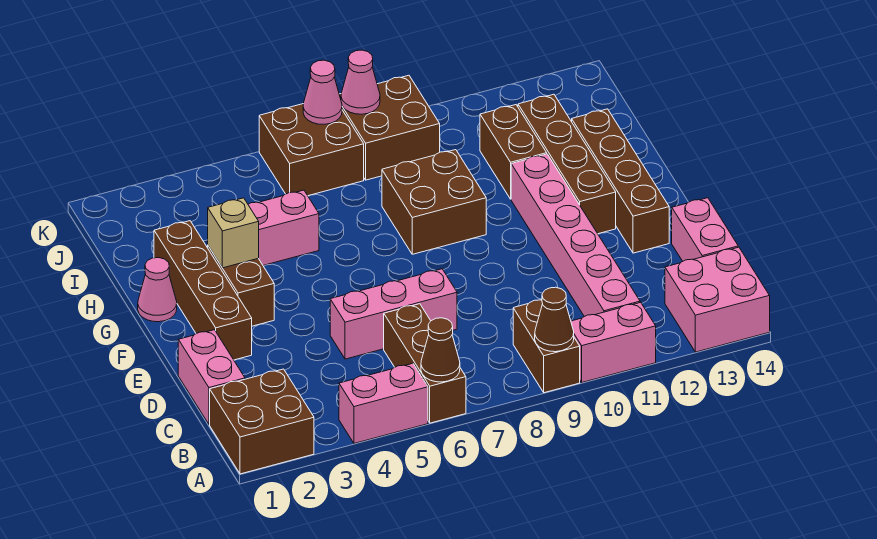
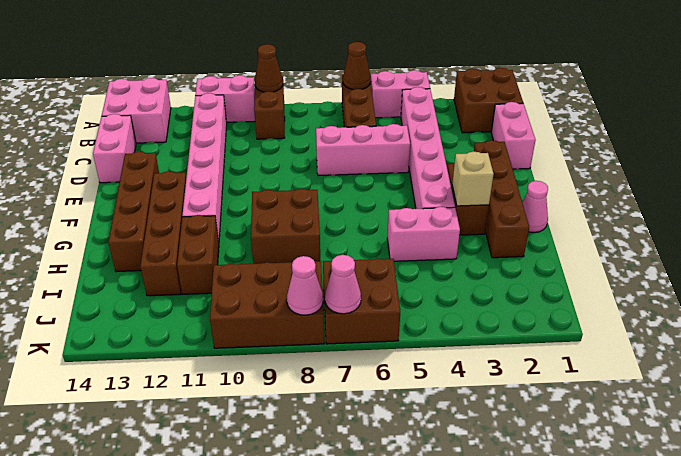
none -> pink 1x6 brick [401,87,455,209]
brown 2x2 brick [339,75,440,180] -> brown 2x3 brick [210,261,324,348]

